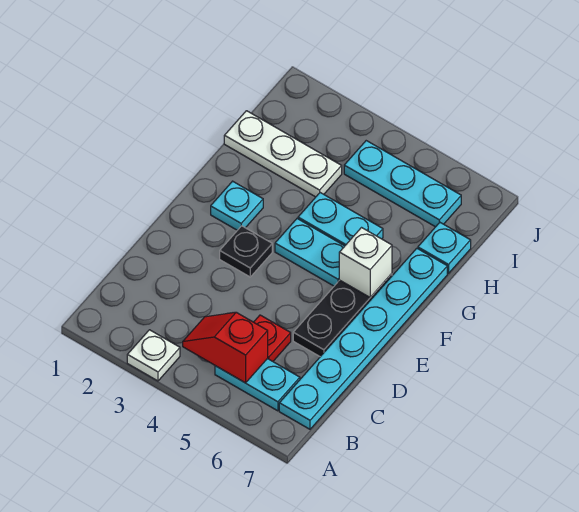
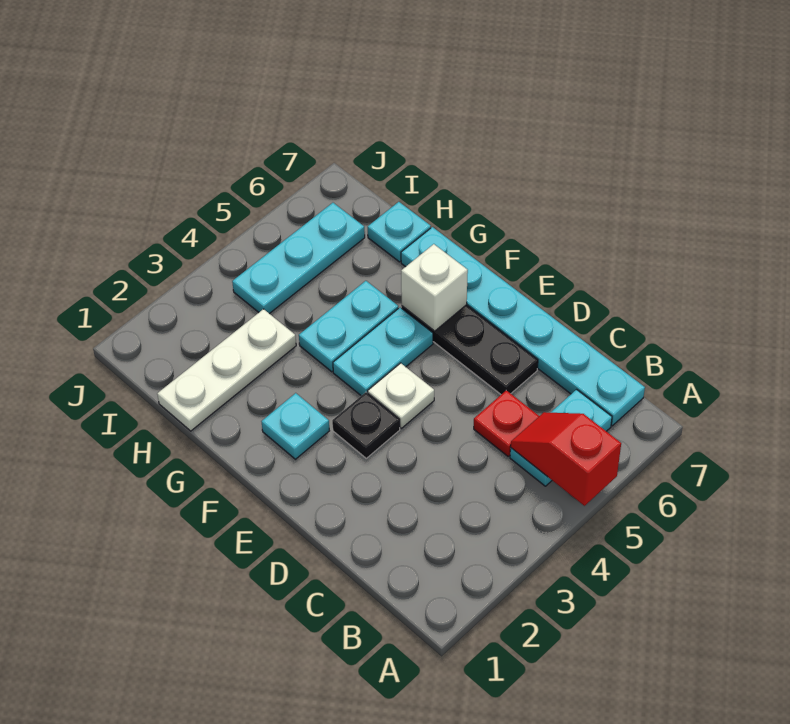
white 1x1 plate [127,330,180,381] -> white 1x1 plate moved to [368,363,434,428]
red 1x2 slope [183,312,268,383] -> red 1x2 slope turned to [511,412,621,506]

